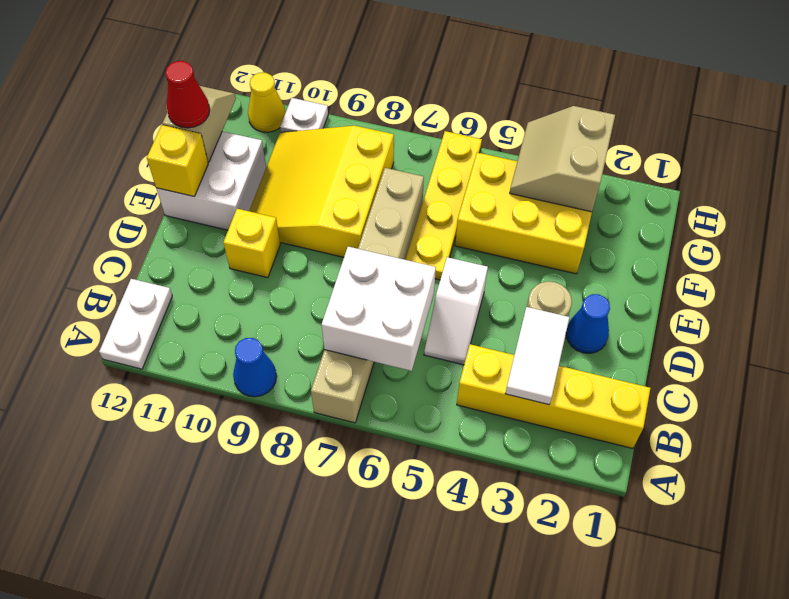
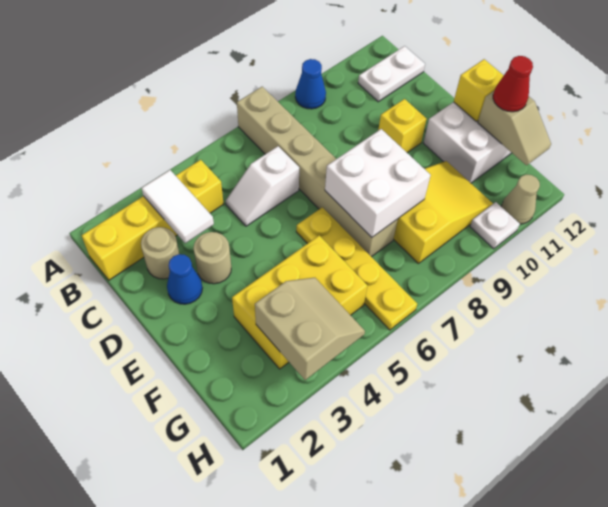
white 1x2 plate [99,279,172,369] -> white 1x2 plate turned to [358,46,425,102]
white 2x2 brick [322,247,436,371] -> white 2x2 brick moved to [325,129,431,237]
none -> tan 1x1 round brick [141,227,179,279]
white 1x2 slope [424,257,488,365] -> white 1x2 slope turned to [226,146,299,226]
yellow 3x3 slope [249,126,394,257] -> yellow 2x3 slope [393,161,493,263]
yellow 1x1 cone [248,73,286,132] -> tan 1x1 cone [501,175,540,224]

